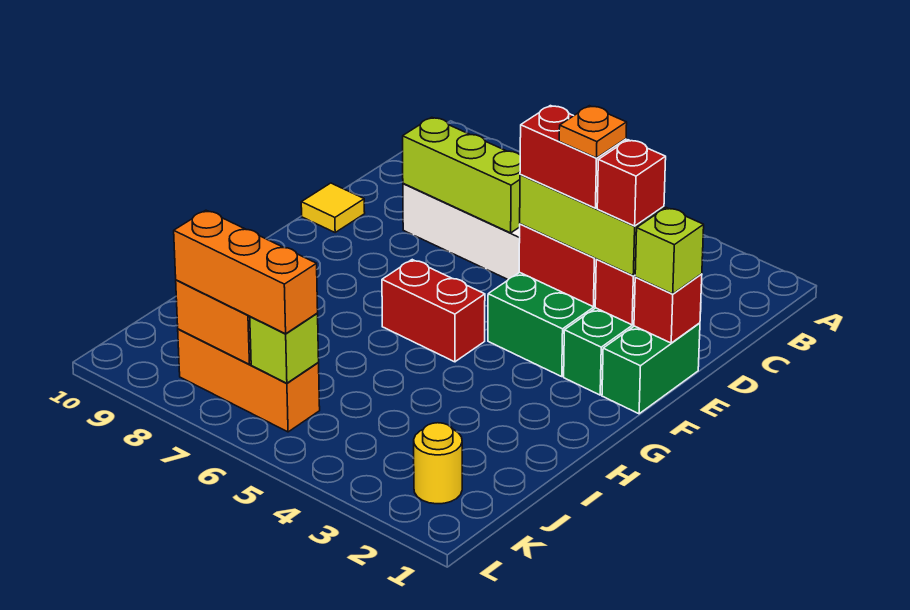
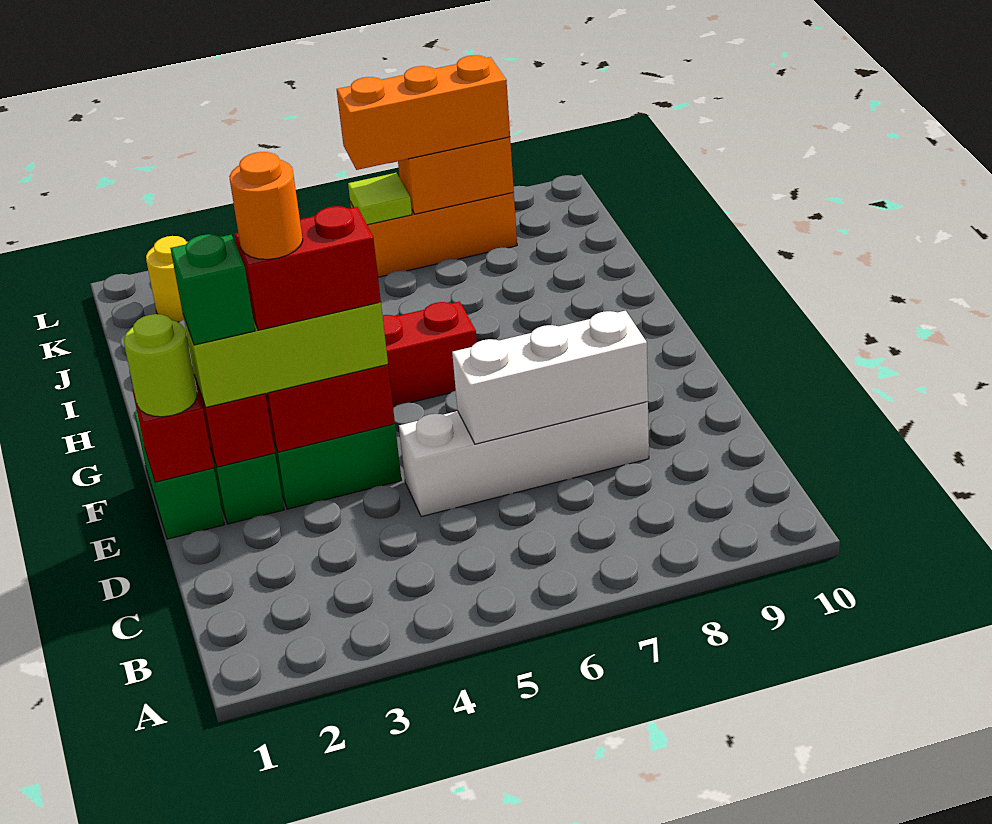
lime 1x3 brick [403,117,520,233] -> white 1x3 brick [452,311,648,444]
lime 1x1 brick [635,208,704,294] -> lime 1x1 round brick [124,314,197,417]
red 1x1 brick [597,140,666,226] -> green 1x1 brick [170,234,255,345]
orange 1x1 plate [559,106,627,158] -> orange 1x1 round brick [229,152,303,259]
yellow 1x1 tile [301,183,365,232] -> none
lime 1x1 brick [250,314,319,383] -> lime 1x1 tile [348,173,412,225]

